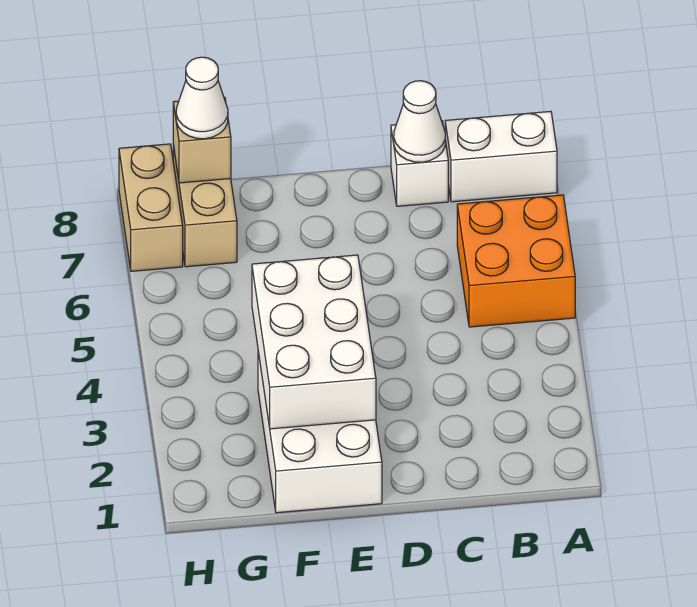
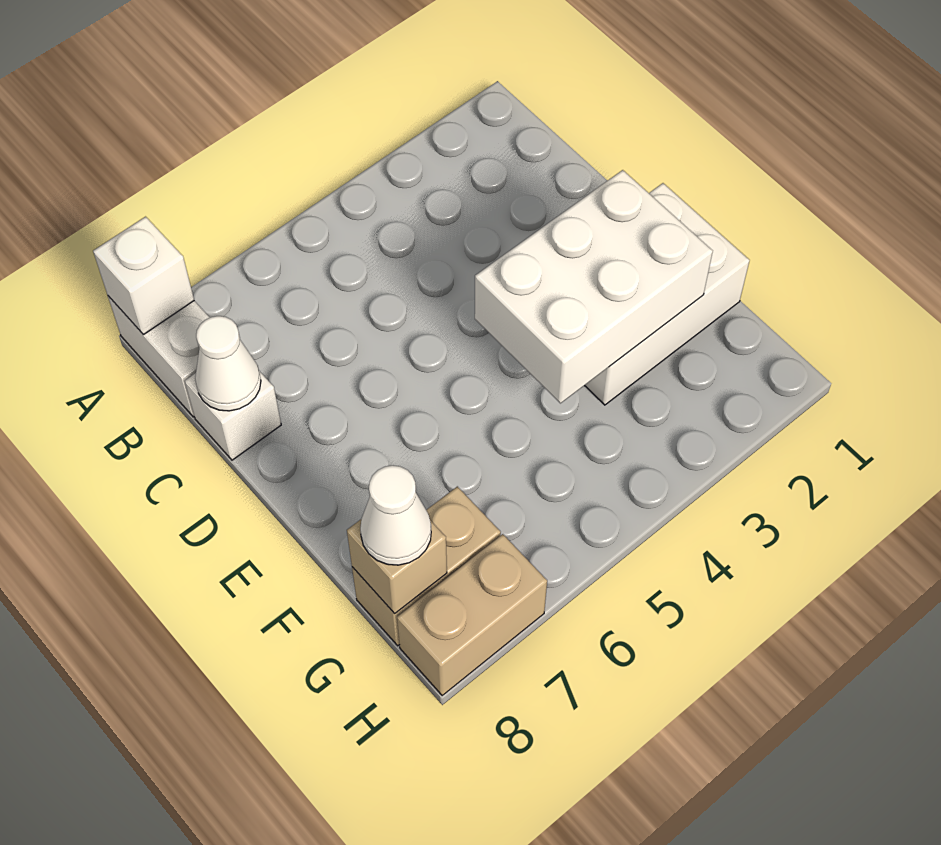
orange 2x2 brick [457,195,575,327] -> none
none -> white 1x1 brick [93,217,194,335]

